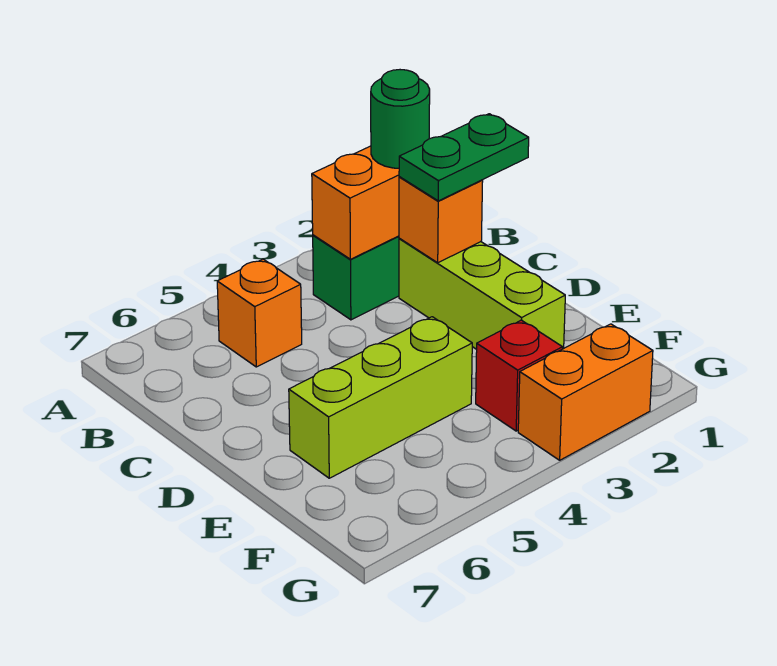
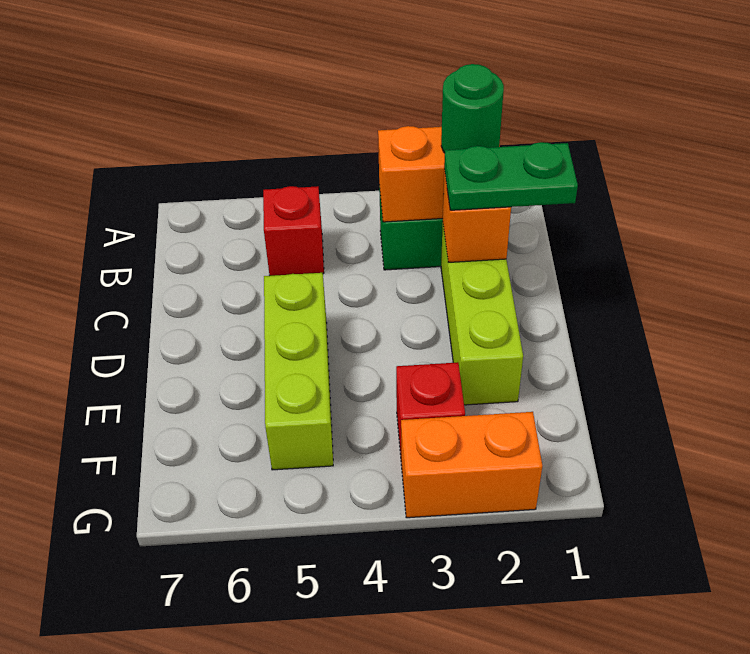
orange 1x1 brick [217,259,302,367] -> red 1x1 brick [263,186,324,276]
lime 1x3 brick [289,317,472,478] -> lime 1x3 brick turned to [264,273,333,470]

